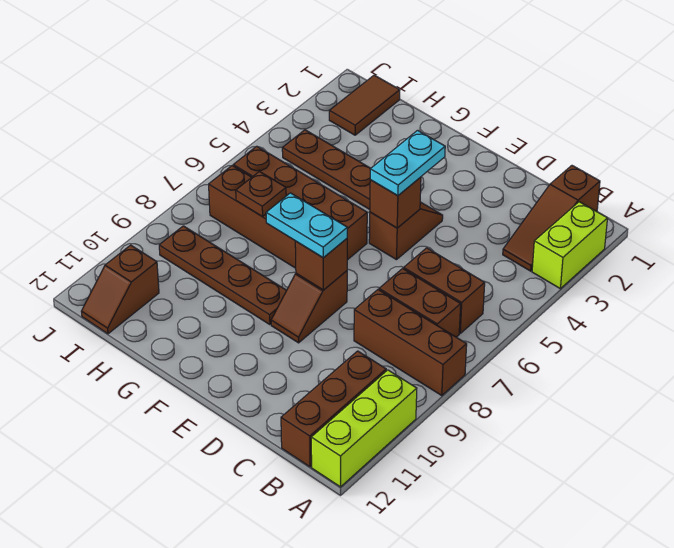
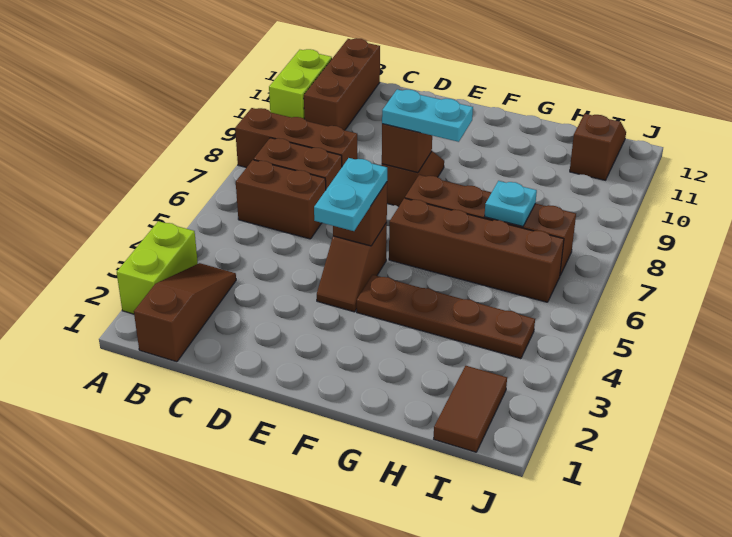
lime 1x3 brick [311,370,417,487] -> lime 1x2 brick [269,49,332,119]
brown 1x4 plate [159,226,287,325] -> none
brown 1x1 plate [236,172,286,217] -> cyan 1x1 plate [485,181,537,226]

